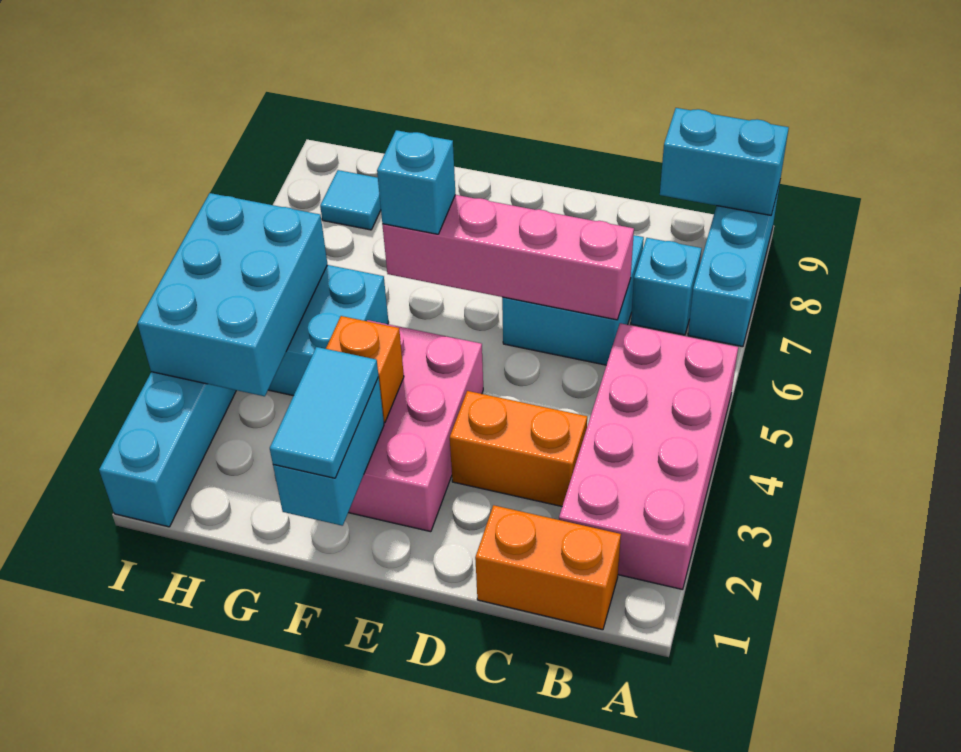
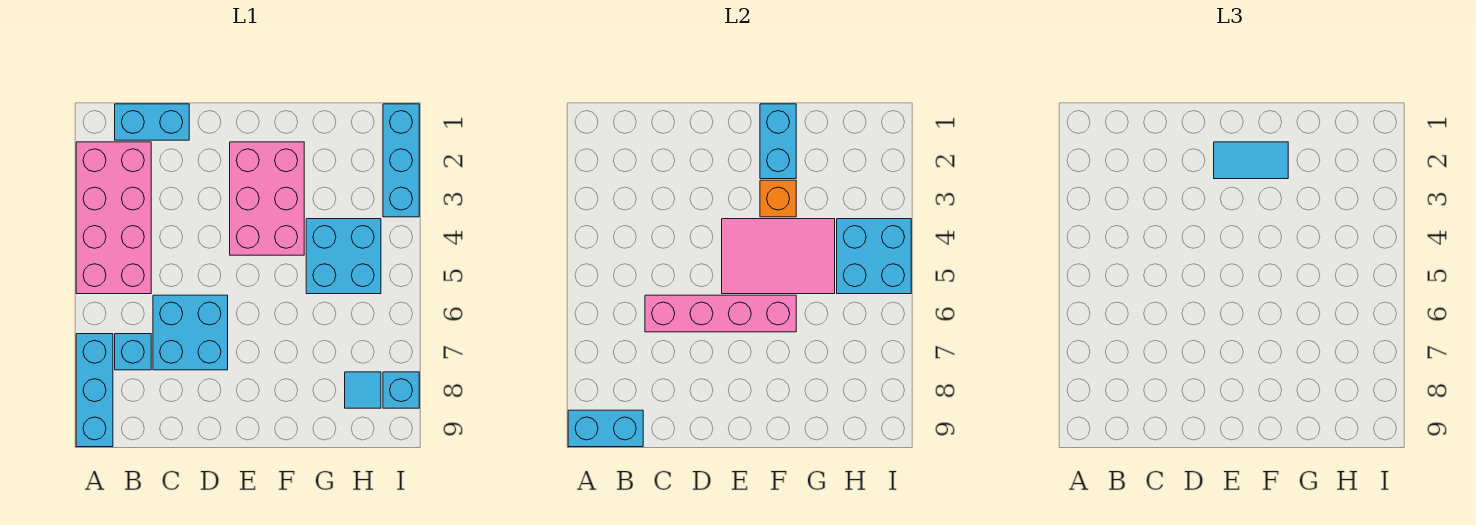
orange 1x2 brick [475,505,621,630] -> cyan 1x2 brick [115,104,189,140]
orange 1x2 brick [450,391,587,506] -> none
none -> pink 2x3 tile [722,219,835,294]
cyan 1x2 tile [270,347,379,478] -> cyan 1x2 tile turned to [1214,142,1288,179]
cyan 1x1 brick [377,130,456,234] -> cyan 1x1 brick moved to [383,372,419,408]
cyan 2x3 brick [137,193,327,396] -> cyan 2x2 brick [837,219,911,294]

